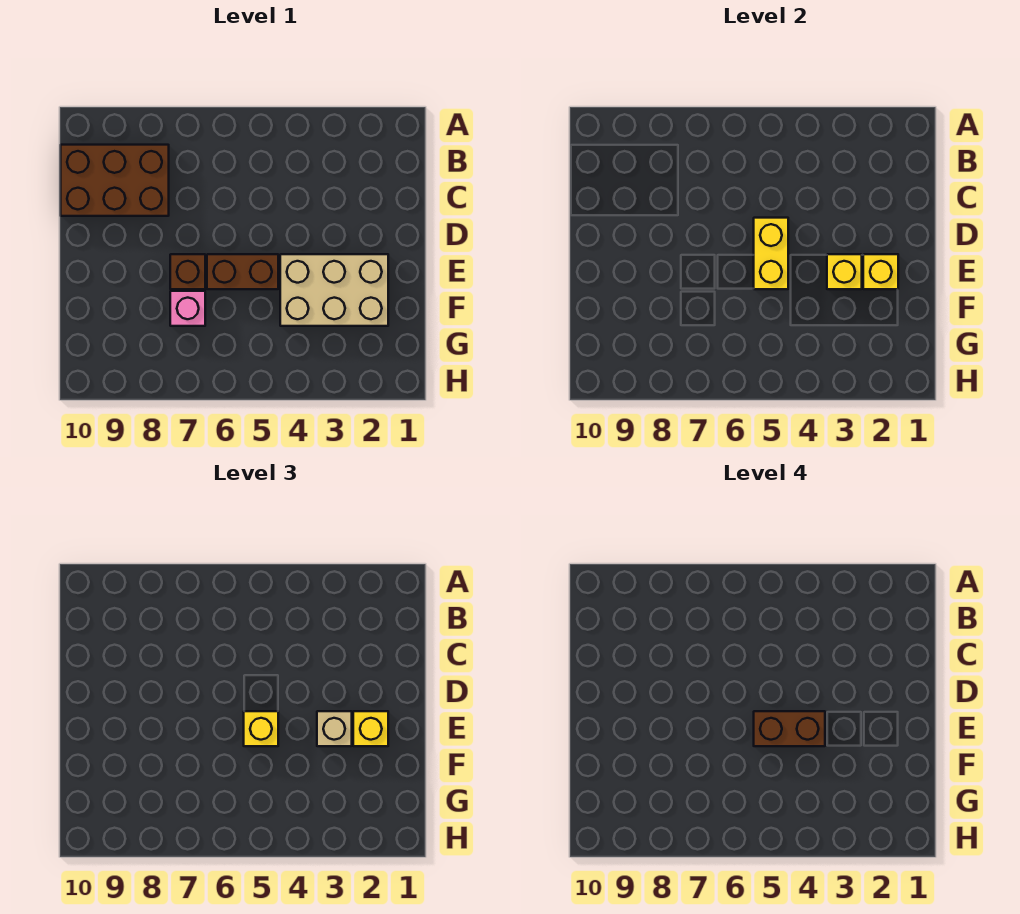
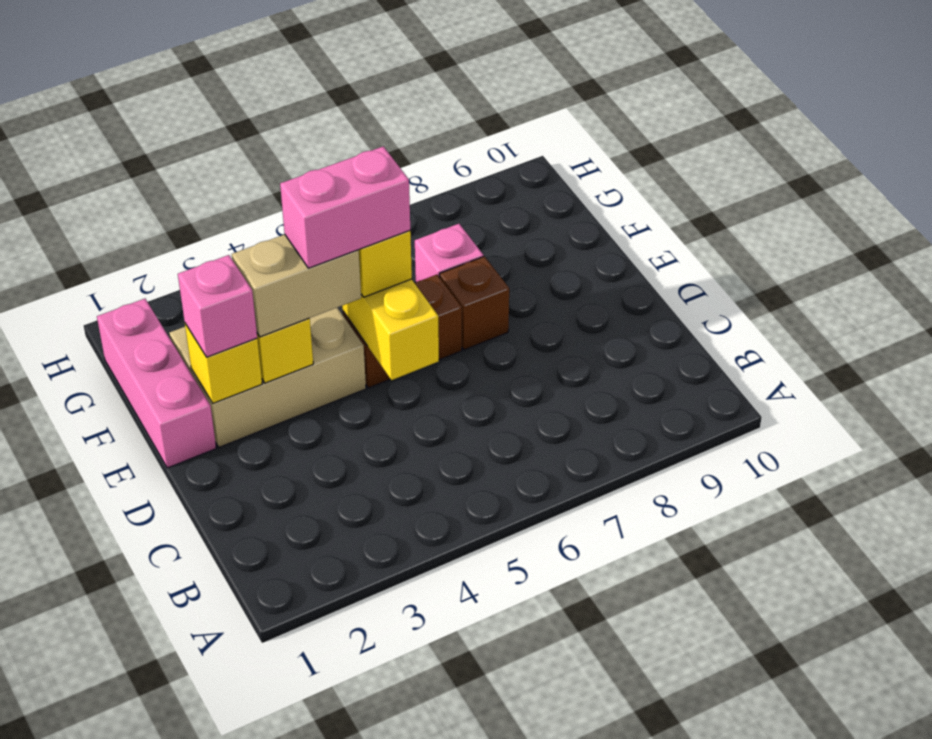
brown 2x3 brick [61,145,169,216] -> none
none -> pink 1x3 brick [97,299,216,468]
yellow 1x1 brick [353,711,388,746] -> pink 1x1 brick [178,255,257,357]
tan 1x1 brick [317,711,352,746] -> tan 1x2 brick [232,234,361,337]
brown 1x2 brick [754,711,825,746] -> pink 1x2 brick [280,146,410,268]

